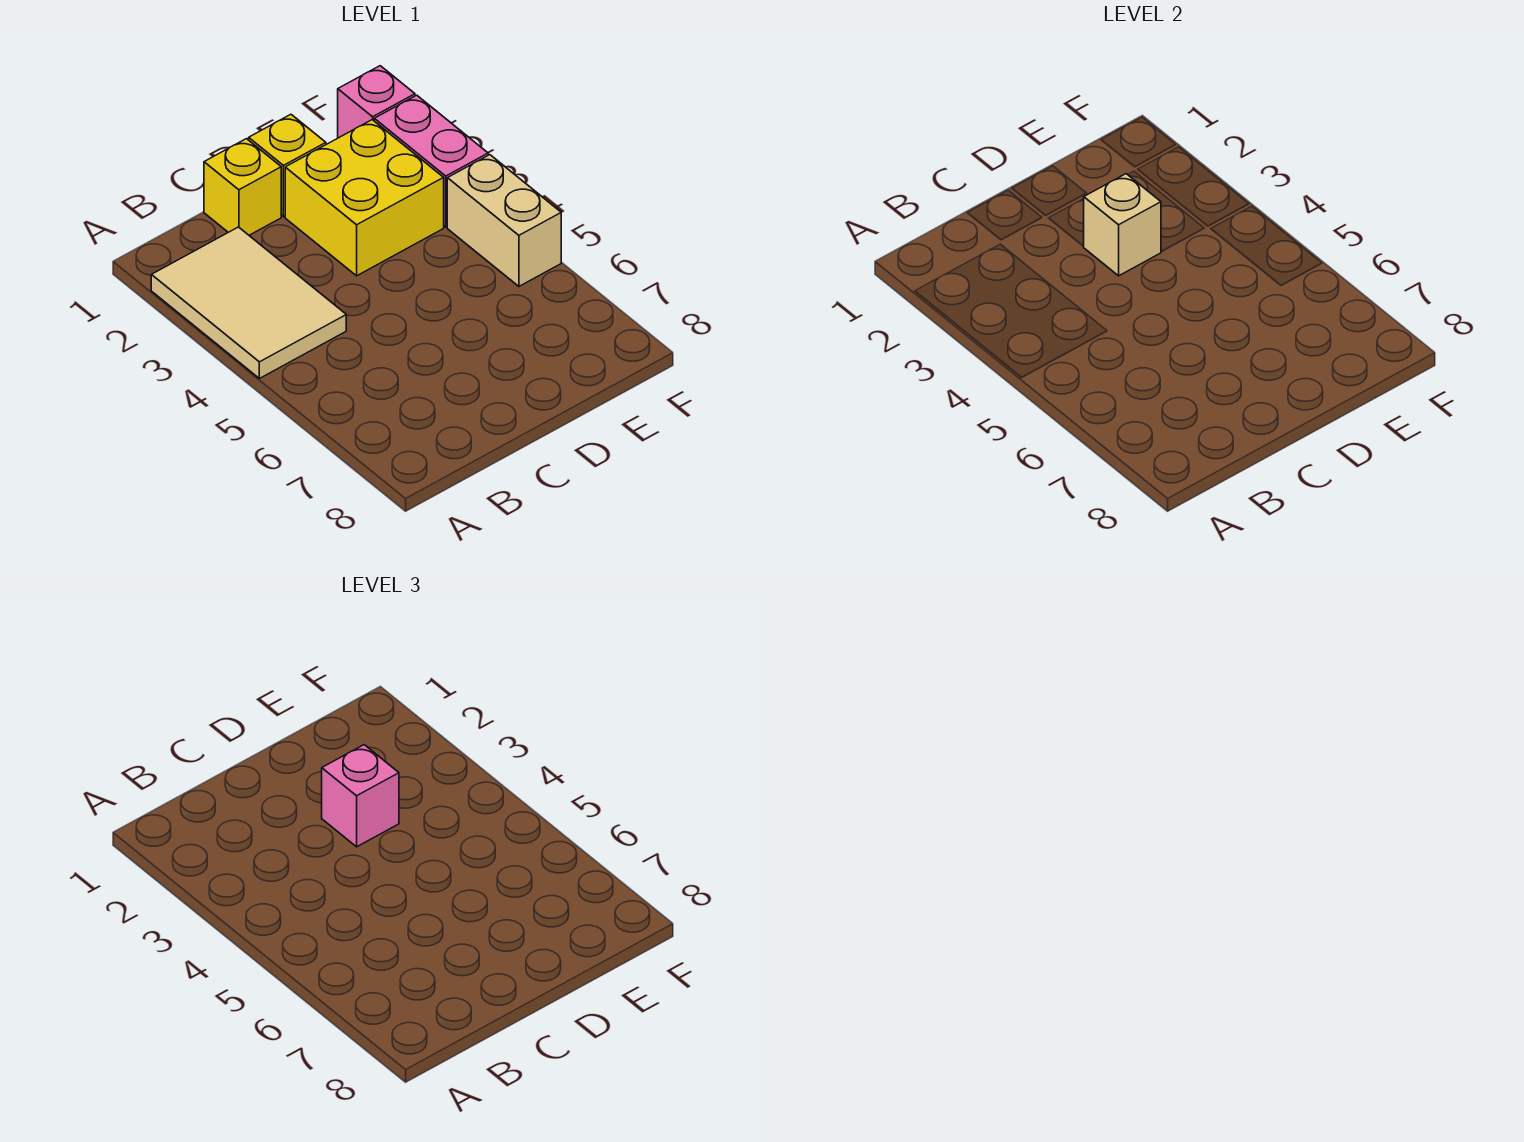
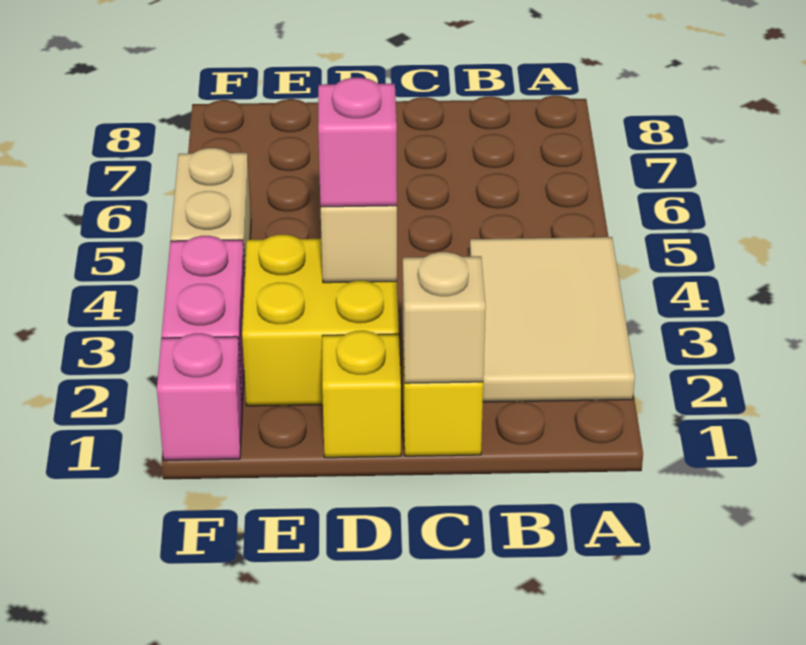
none -> tan 1x1 brick [403,252,486,383]

